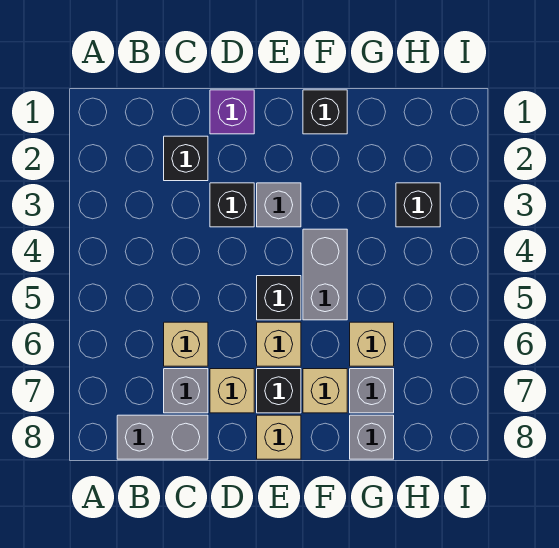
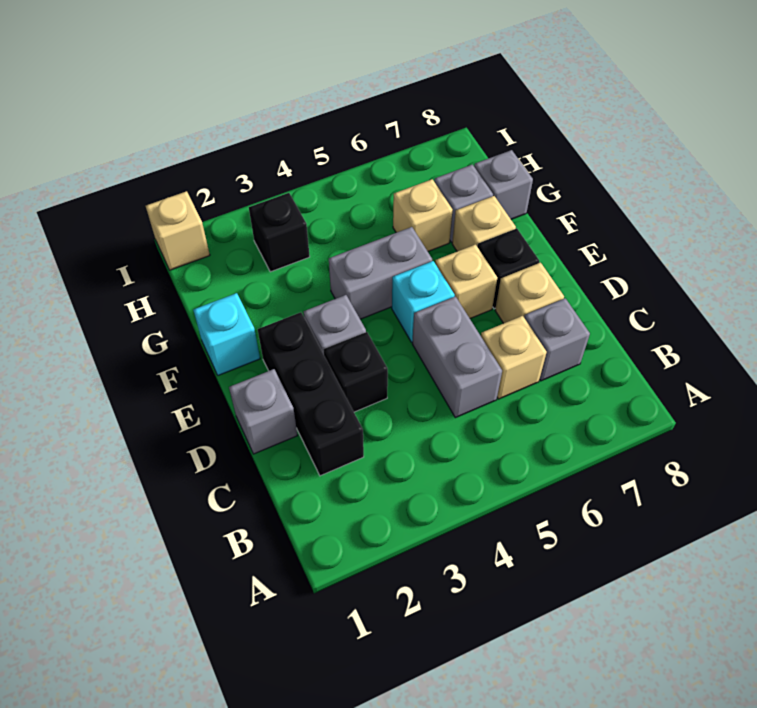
grey 1x2 brick [117,415,208,459] -> grey 1x2 brick moved to [412,296,502,418]
black 1x1 brick [164,136,208,181] -> black 1x3 brick [258,312,364,476]
purple 1x1 brick [210,90,254,134] -> grey 1x1 brick [229,369,298,454]
black 1x1 brick [257,276,301,320] -> cyan 1x1 brick [392,261,455,342]
tan 1x1 brick [257,415,301,459] -> tan 1x1 brick moved to [146,191,210,270]
black 1x1 brick [303,90,347,134] -> cyan 1x1 brick [193,293,260,375]

